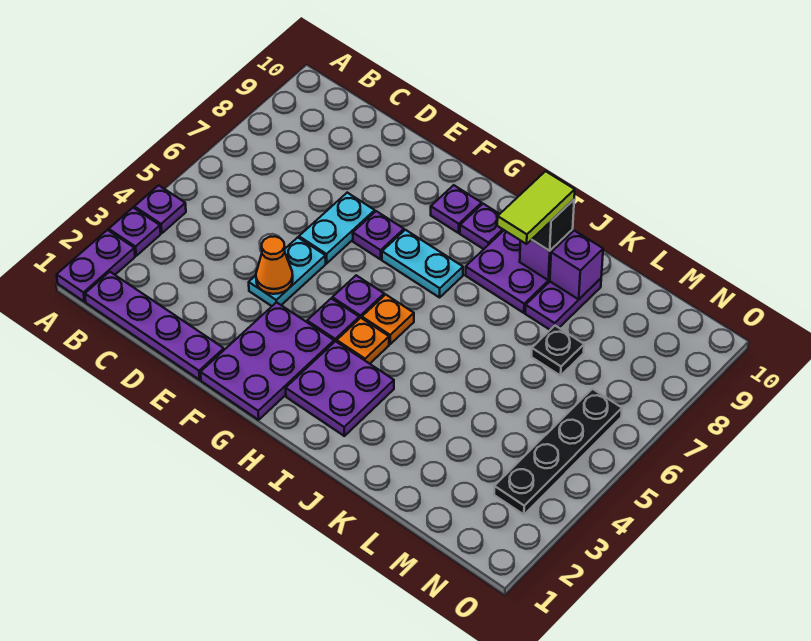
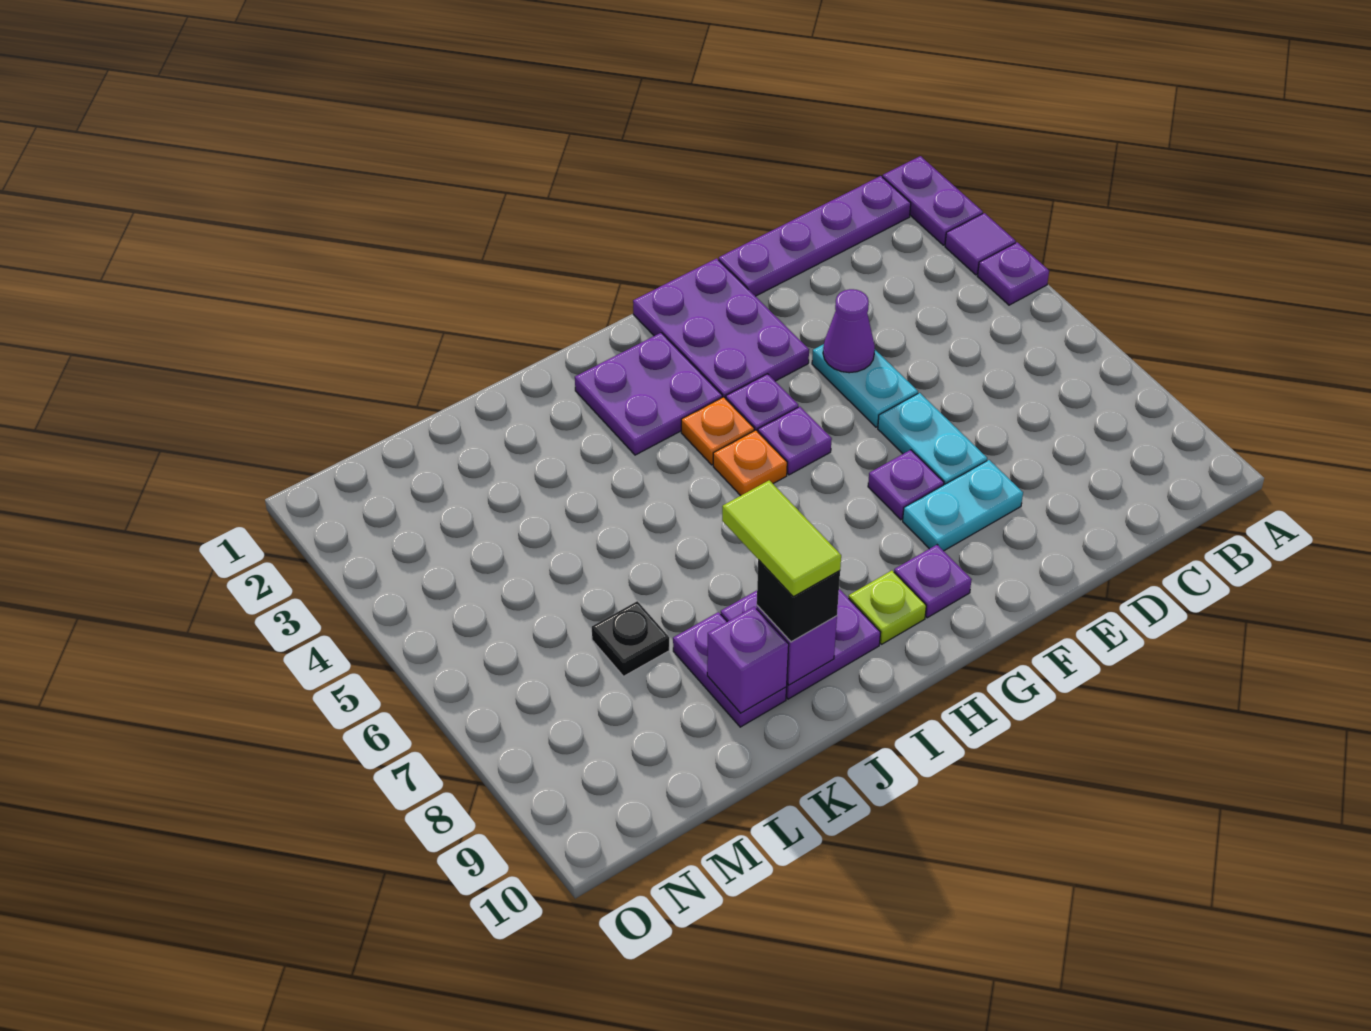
purple 1x1 plate [109,208,161,256] -> purple 1x1 tile [945,213,1016,275]
orange 1x1 cone [256,236,293,294] -> purple 1x1 cone [823,289,875,373]
cyan 1x2 plate [382,230,463,297] -> cyan 1x2 plate moved to [903,460,1023,551]
purple 1x1 plate [460,204,504,249] -> lime 1x1 plate [849,571,926,644]
black 1x4 plate [494,389,622,515] -> none

